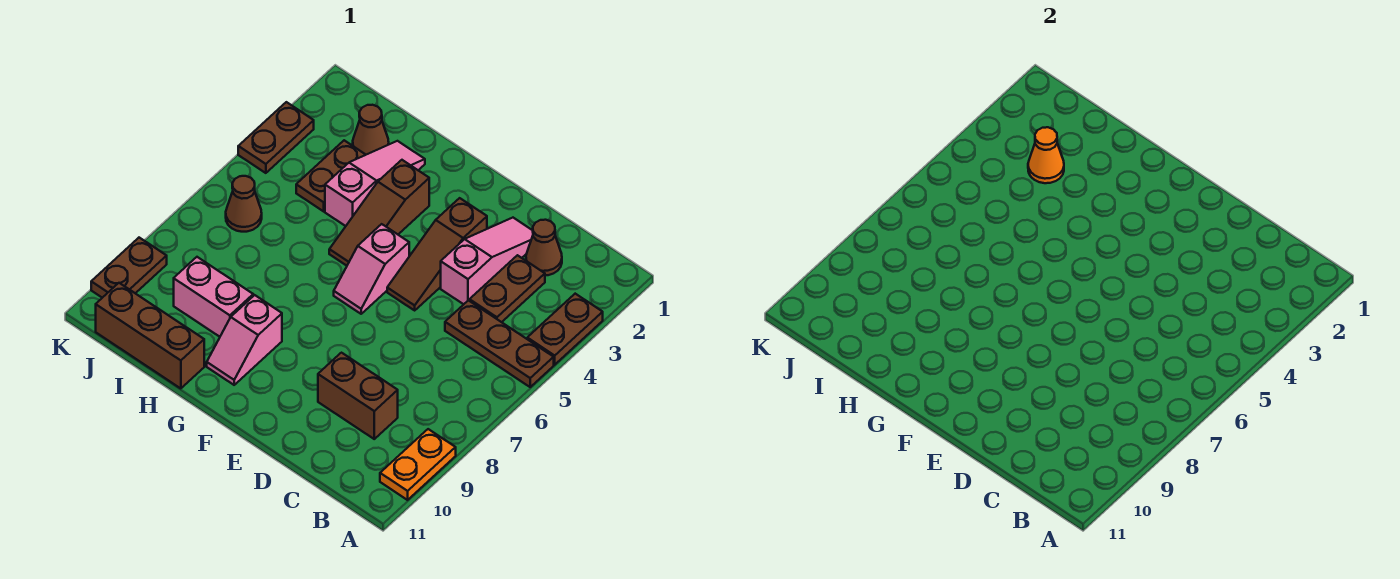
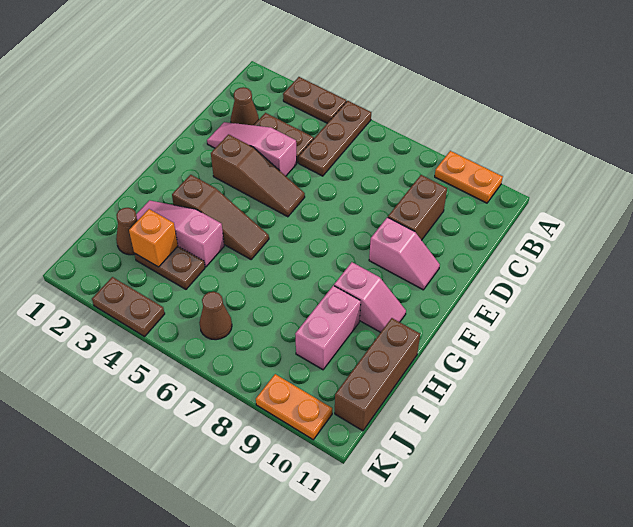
pink 1x2 slope [334,224,409,314] -> pink 1x2 slope moved to [369,217,440,290]
orange 1x1 cone [1028,127,1064,183] -> orange 1x1 brick [129,209,178,267]
brown 1x2 plate [91,238,167,298] -> orange 1x2 plate [256,374,332,440]

